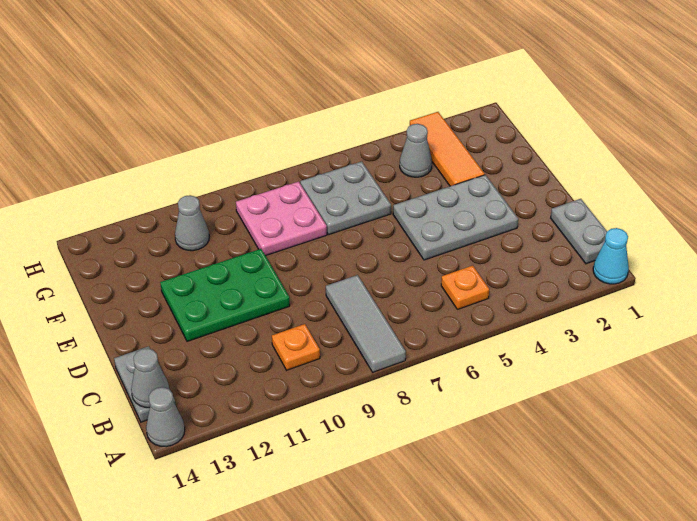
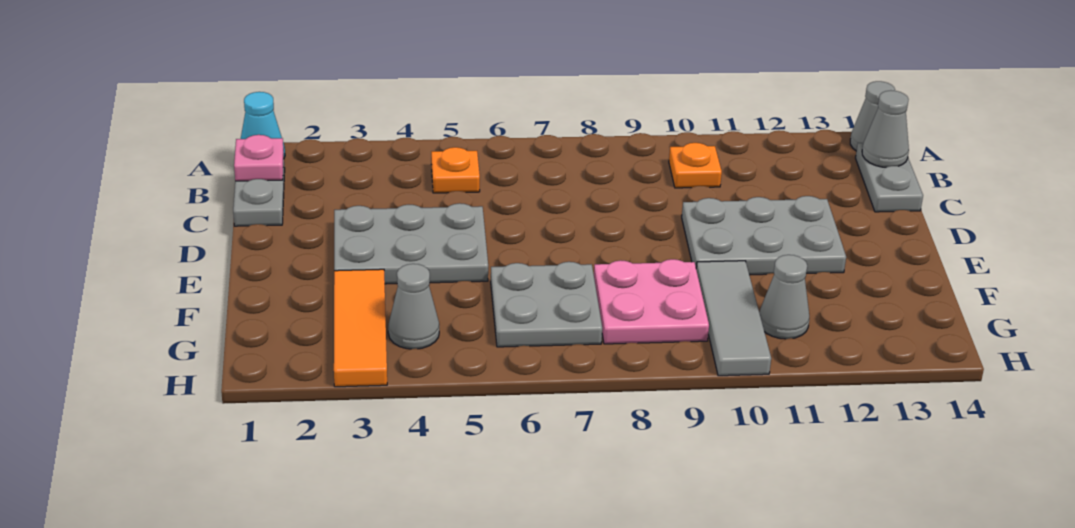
grey 1x3 tile [326,275,406,372] -> grey 1x3 tile moved to [696,261,771,376]
none -> pink 1x1 plate [234,135,284,181]
green 2x3 plate [160,249,290,341] -> grey 2x3 plate [682,196,846,275]

